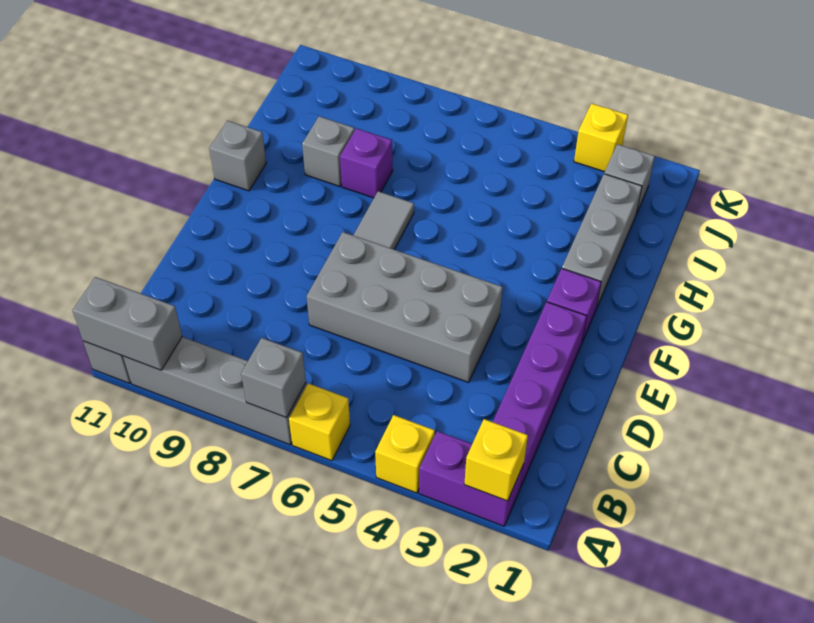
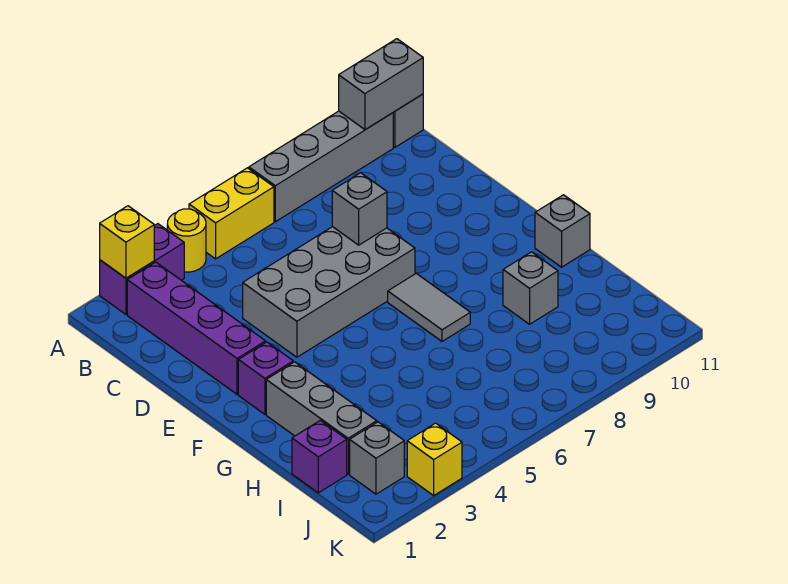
yellow 1x1 brick [375,415,435,493] -> yellow 1x1 round brick [167,209,206,272]
yellow 1x1 brick [289,383,350,461] -> yellow 1x2 brick [189,168,274,259]
grey 1x1 brick [241,338,306,418] -> grey 1x1 brick moved to [332,173,387,245]
purple 1x1 brick [340,128,393,198] -> purple 1x1 brick moved to [292,420,347,493]

